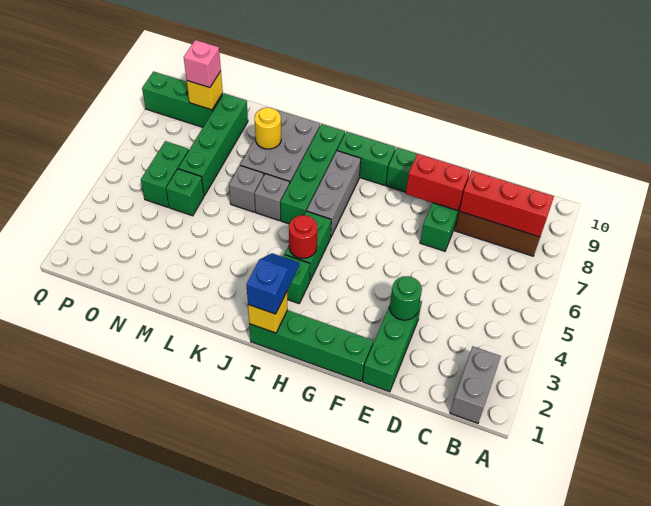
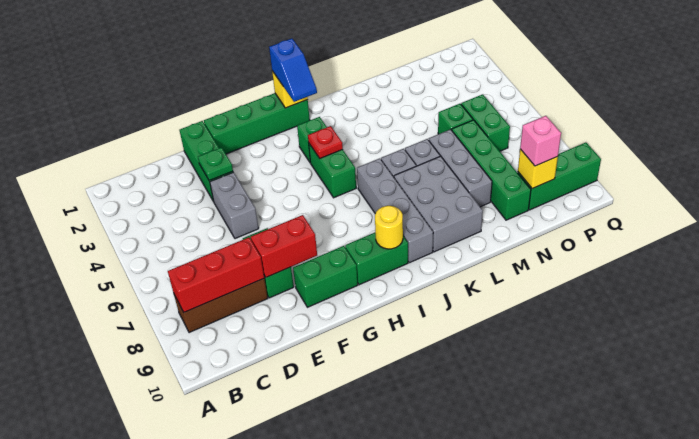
grey 1x2 brick [450,347,501,423] -> grey 1x2 brick moved to [210,172,259,239]
green 1x1 round brick [390,276,422,320] -> green 1x1 plate [198,147,233,181]
red 1x1 round brick [289,215,317,258] -> red 1x1 plate [308,126,343,158]
grey 1x3 brick [307,151,361,238] -> grey 1x3 brick moved to [429,129,492,207]
green 1x4 brick [280,124,345,224] -> grey 1x4 brick [357,158,433,263]
yellow 1x1 round brick [255,107,281,149] -> yellow 1x1 round brick moved to [375,206,403,249]

